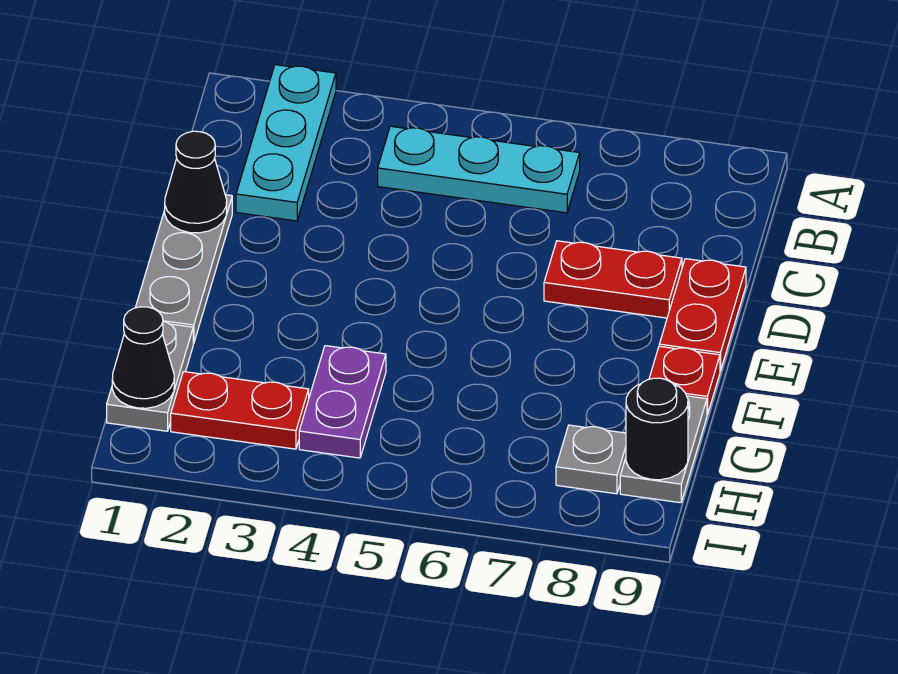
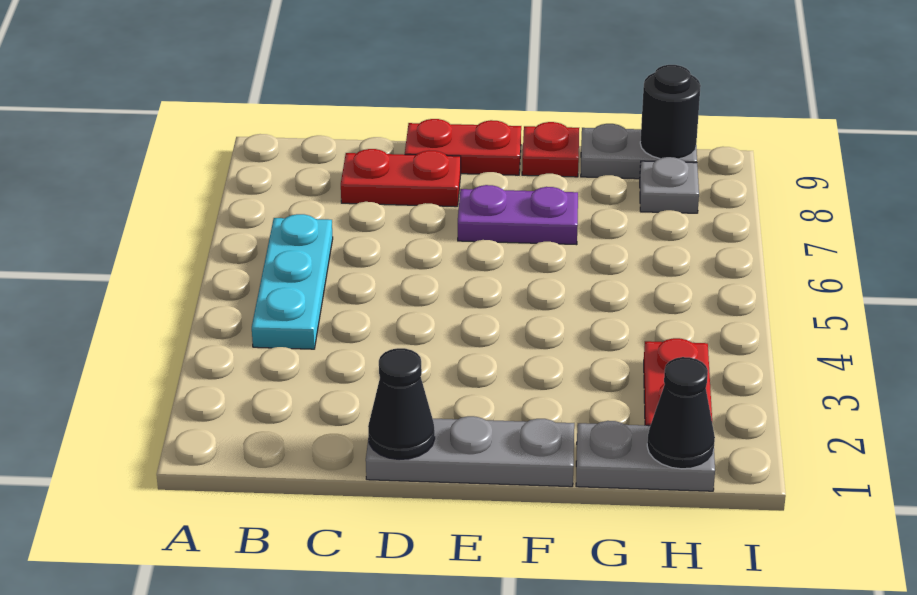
cyan 1x3 plate [236,65,336,221] -> none
red 1x2 plate [544,241,682,318] -> red 1x2 plate turned to [341,149,461,207]
purple 1x2 plate [299,346,386,458] -> purple 1x2 plate moved to [458,185,578,245]

